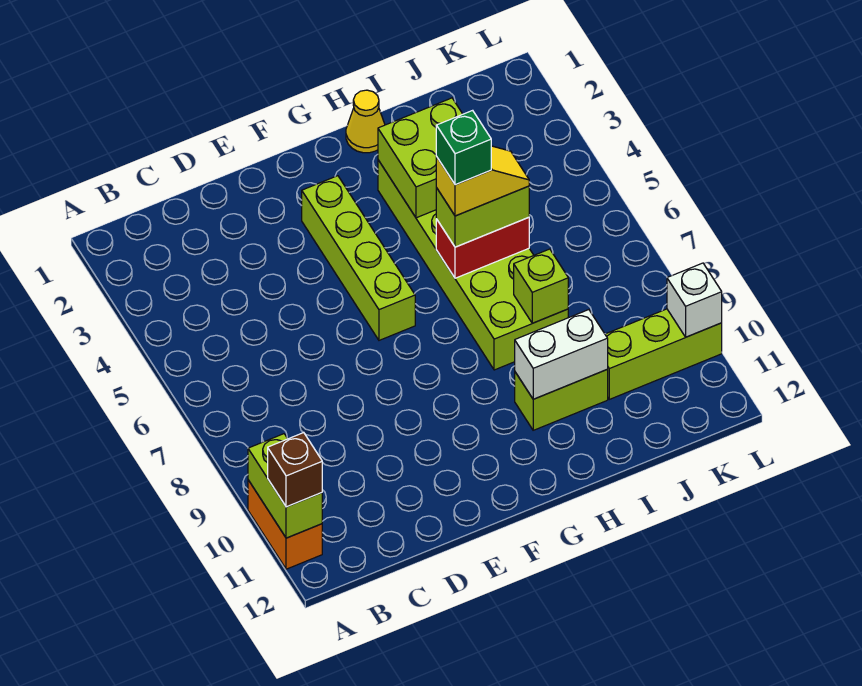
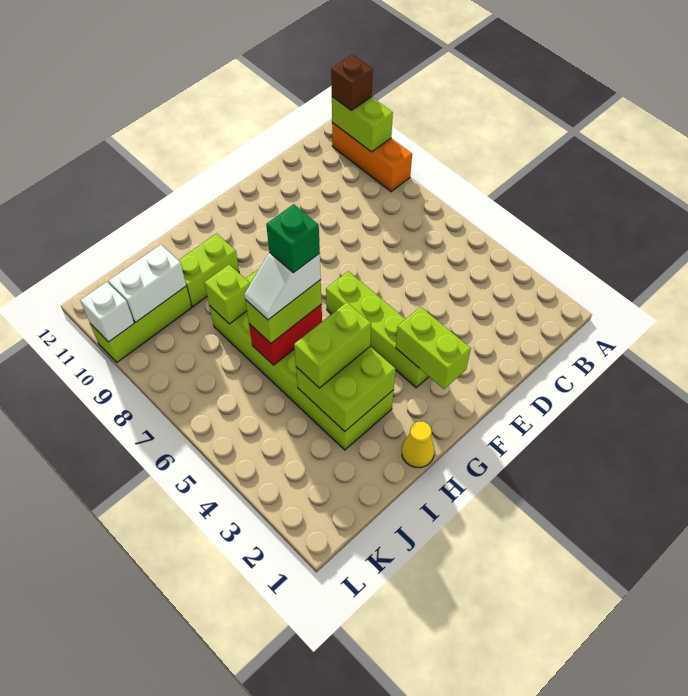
orange 1x2 brick [248,480,322,569] -> orange 1x3 brick [332,123,412,192]
none -> lime 1x2 brick [396,307,471,389]
none -> lime 1x2 brick [294,302,371,388]
yellow 1x2 slope [436,146,529,216] -> white 1x2 slope [244,252,321,320]
white 1x2 brick [515,310,608,399] -> white 1x2 brick moved to [108,245,186,322]

